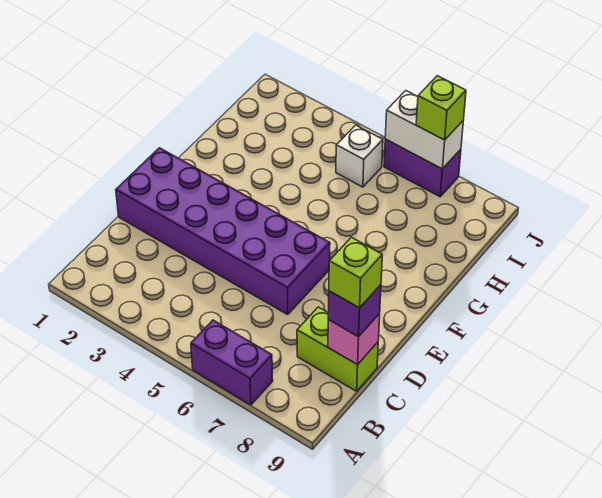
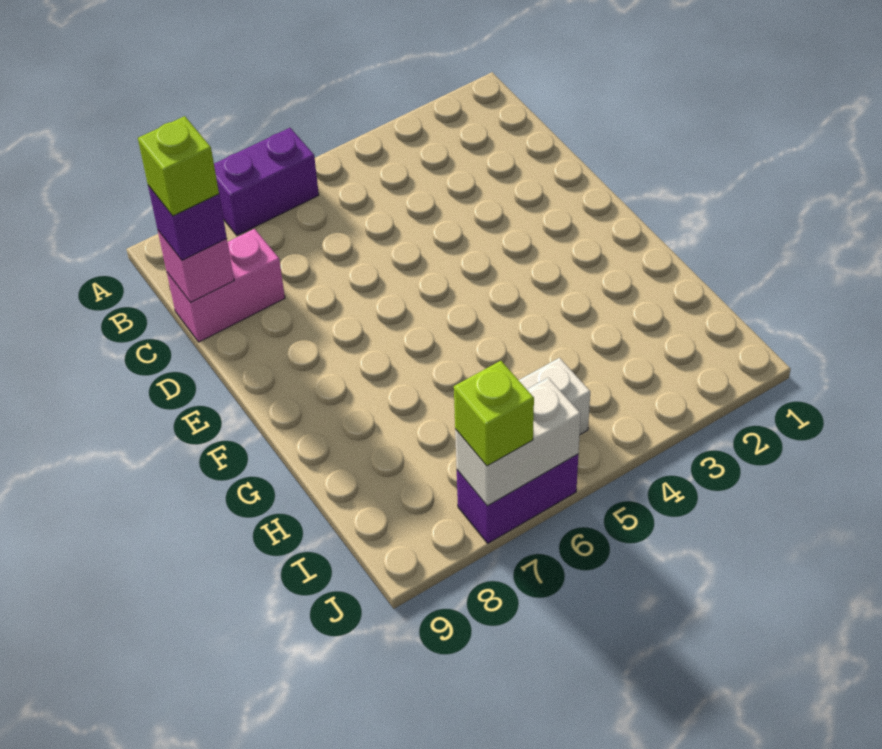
lime 1x2 brick [297,307,378,391] -> pink 1x2 brick [167,229,285,342]
purple 2x6 brick [116,148,330,314] -> none

